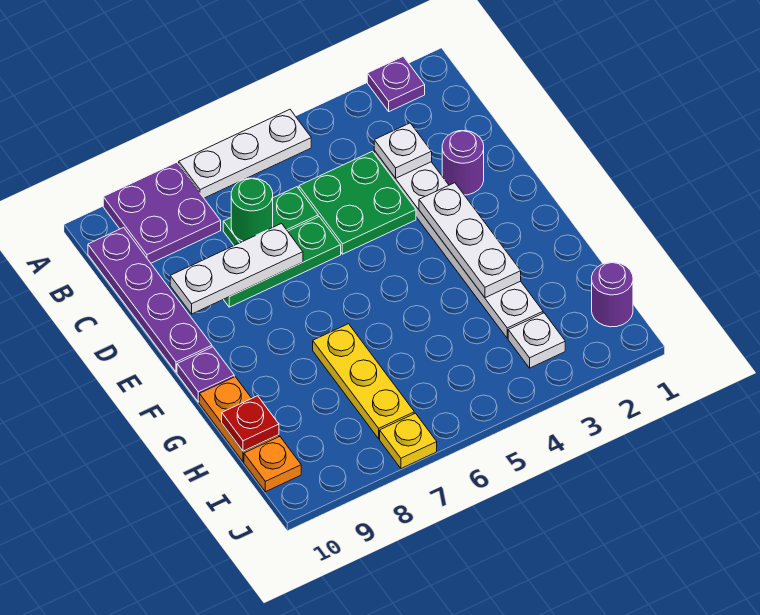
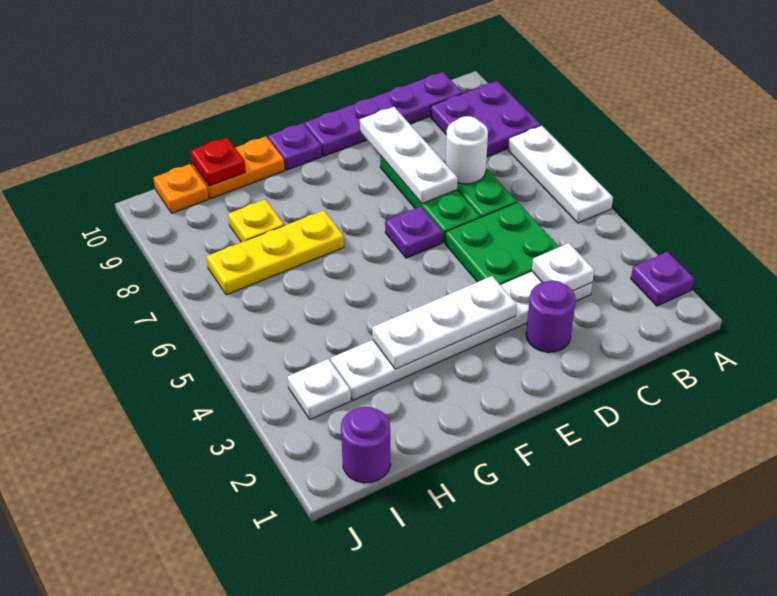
green 1x1 round brick [231,178,273,241] -> white 1x1 round brick [446,116,488,184]
none -> purple 1x1 plate [385,206,443,258]
yellow 1x1 plate [380,413,437,469] -> yellow 1x1 plate moved to [228,199,284,242]

